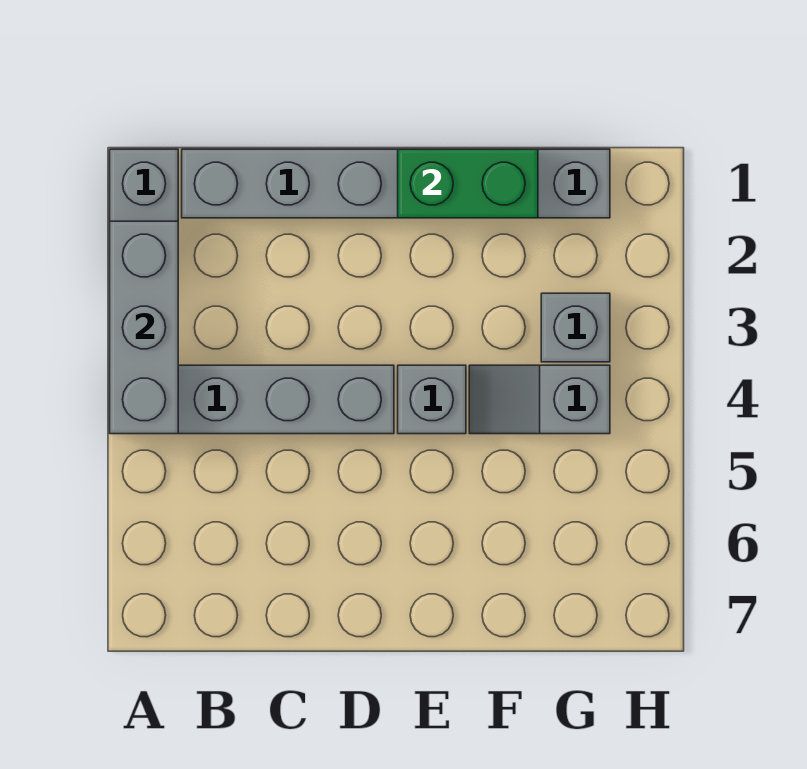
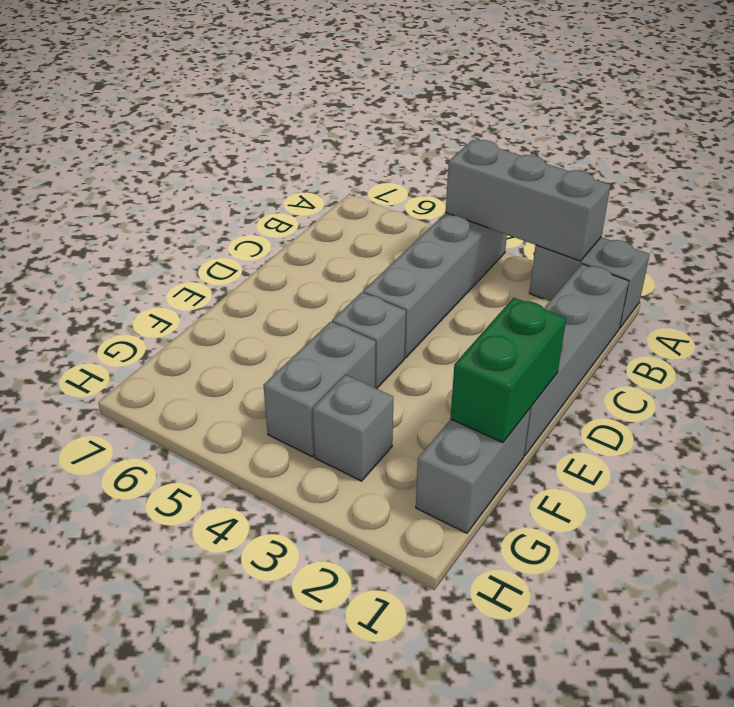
grey 1x2 slope [469,365,610,434] -> grey 1x2 brick [263,322,376,457]

